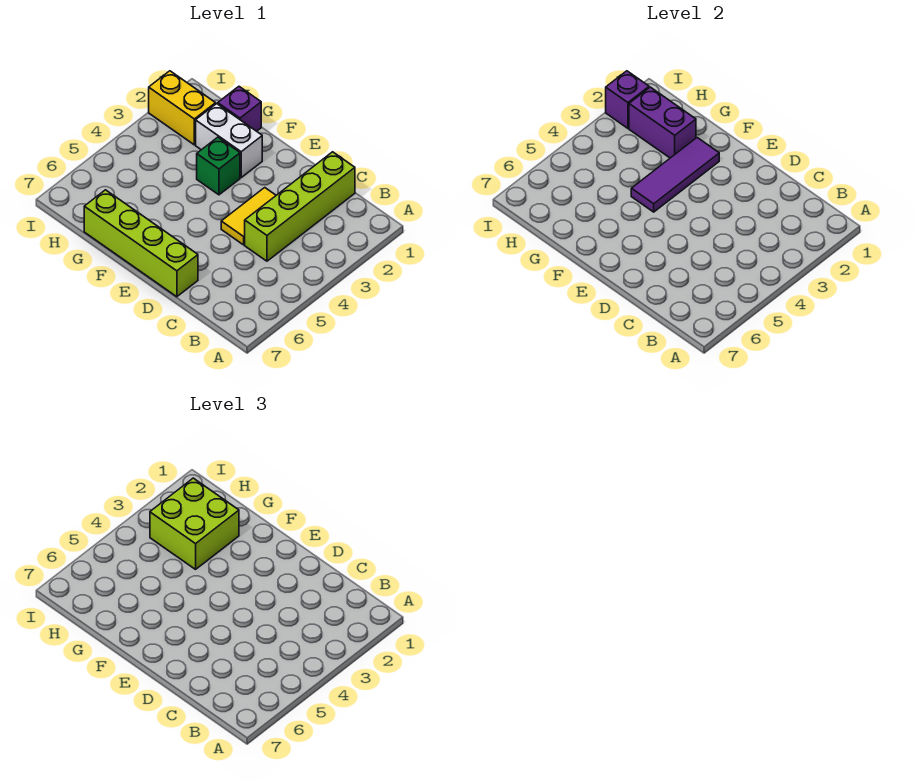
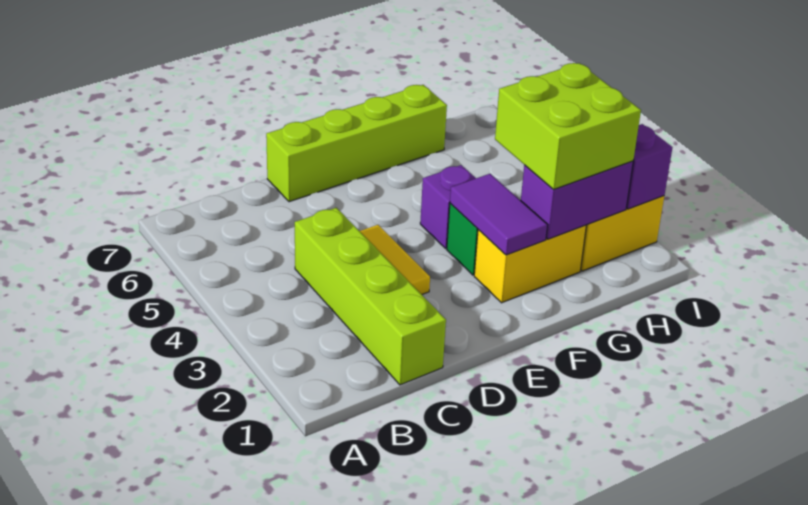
white 1x2 brick [196,104,262,177] -> yellow 1x2 brick [474,225,586,303]
purple 1x3 tile [631,138,719,212] -> purple 1x2 tile [450,174,547,255]
purple 1x1 brick [218,87,261,131] -> purple 1x1 brick moved to [420,165,476,248]

